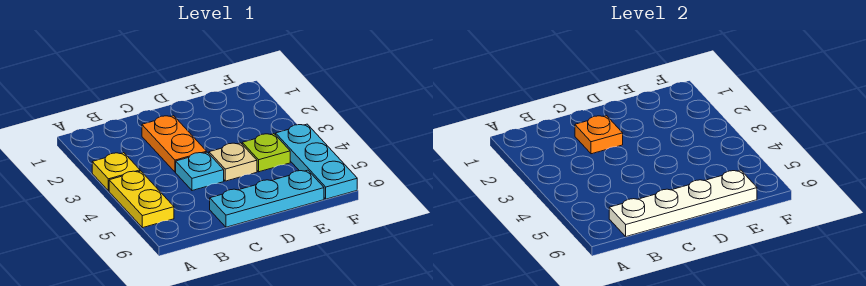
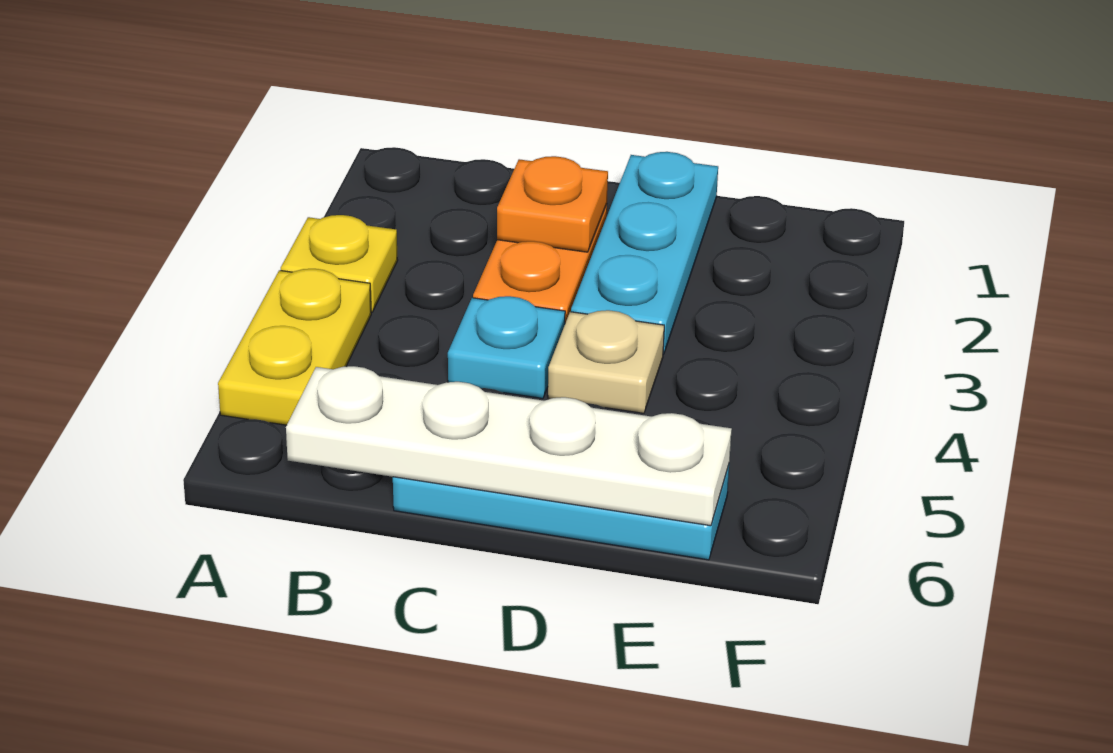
lime 1x1 plate [242,134,290,172] -> none
cyan 1x3 plate [276,124,357,199] -> cyan 1x3 plate moved to [571,152,718,354]

